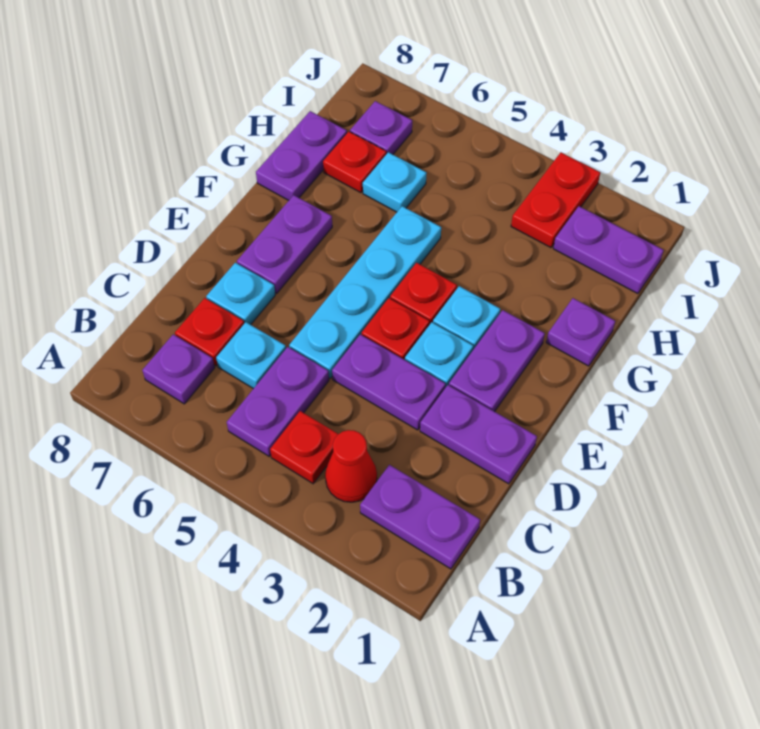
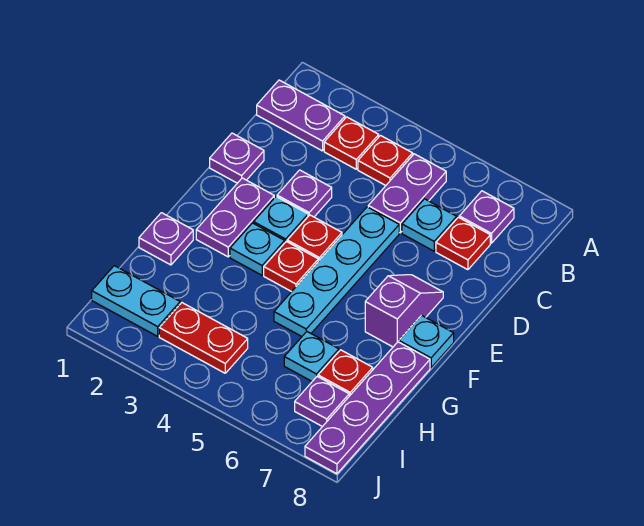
red 1x1 cone [325,430,377,502] -> red 1x1 plate [324,117,379,169]
purple 1x2 plate [420,385,537,484] -> purple 1x1 plate [210,133,264,183]
purple 1x2 plate [332,334,446,430] -> purple 1x1 plate [277,170,332,217]
cyan 1x1 plate [206,263,275,325] -> cyan 1x1 plate moved to [399,315,454,368]
purple 1x2 plate [237,195,332,293] -> purple 1x2 slope [365,275,443,347]
purple 1x2 plate [256,111,347,200] -> purple 1x4 plate [305,342,430,474]
purple 1x2 plate [553,206,664,294] -> cyan 1x2 plate [92,266,180,336]
red 1x2 plate [511,153,600,248] -> red 1x2 plate turned to [159,303,248,373]

